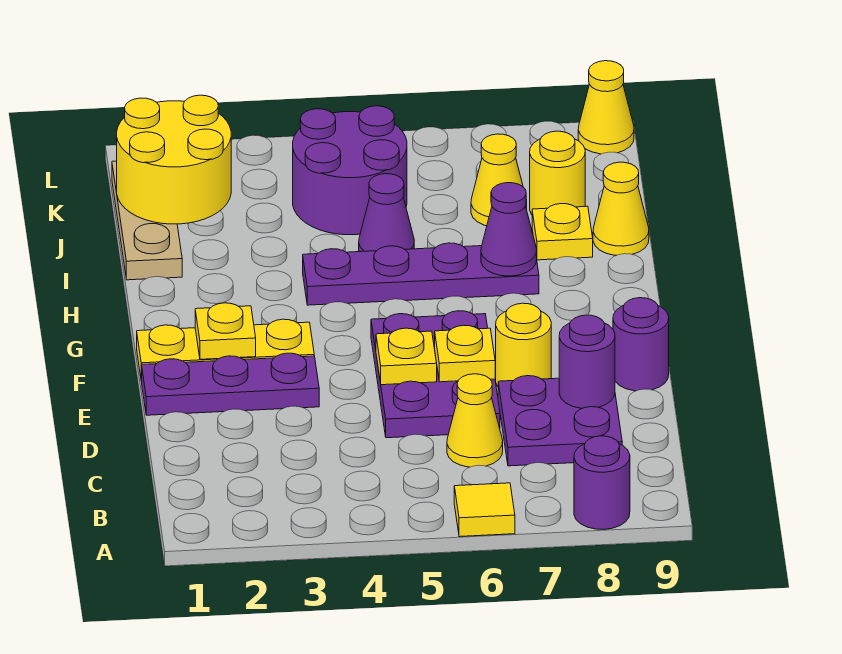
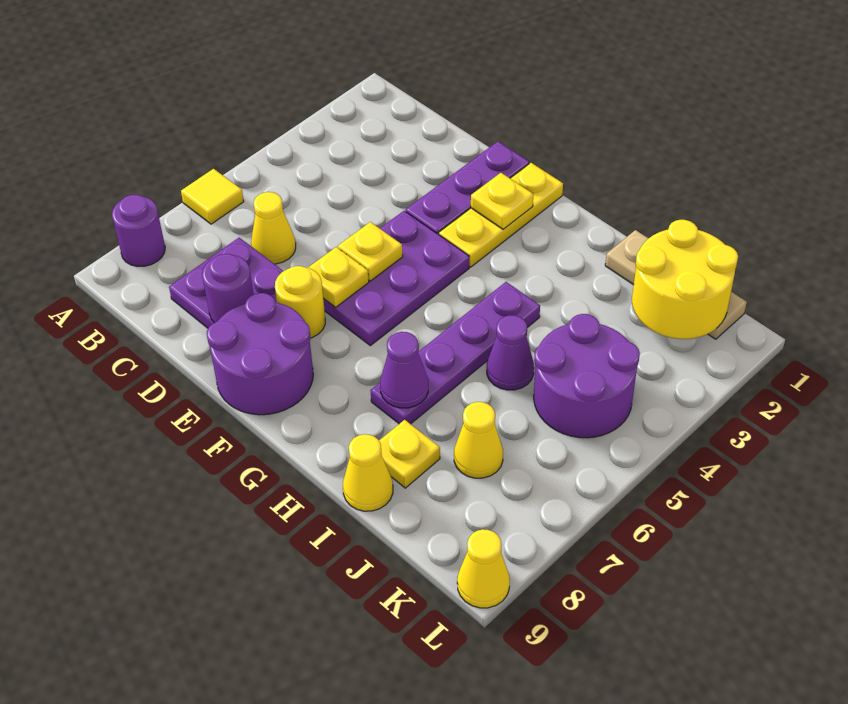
purple 2x3 plate [371,311,500,438] -> purple 2x3 plate turned to [323,211,469,346]
purple 1x1 round brick [613,298,669,391] -> purple 2x2 round brick [207,293,313,415]
yellow 1x1 round brick [530,131,585,215] -> none

